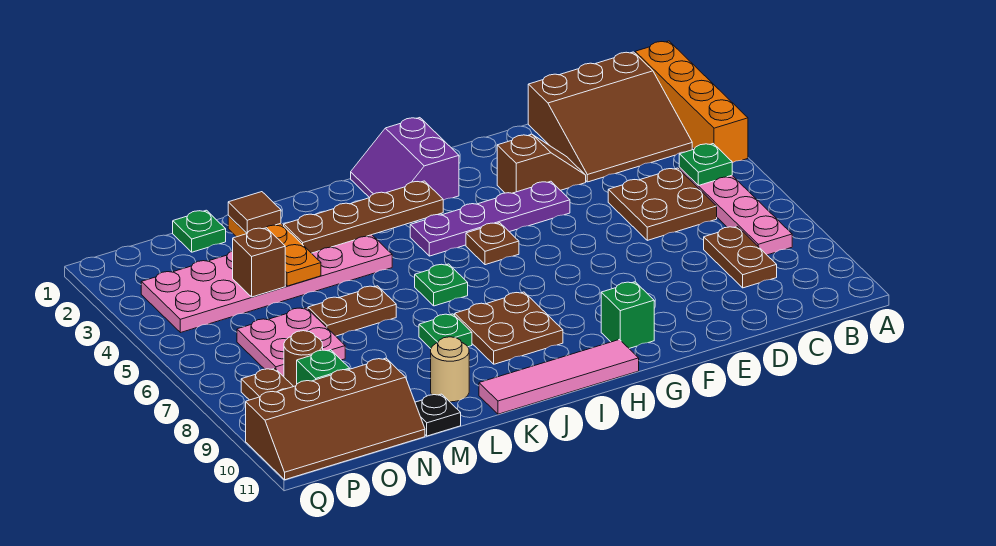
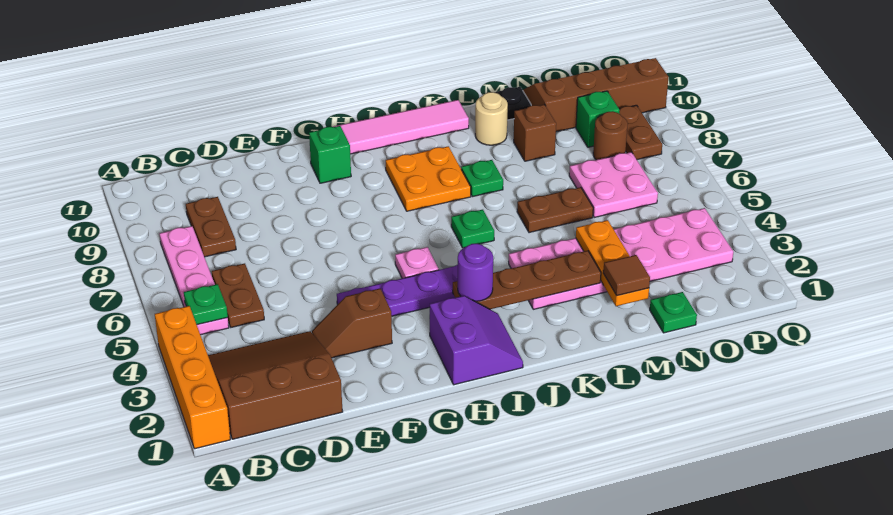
brown 2x2 plate [608,168,717,240] -> brown 1x2 plate [212,263,264,327]
brown 1x1 plate [466,223,519,265] -> pink 1x1 plate [395,247,439,278]
none -> purple 1x1 round brick [458,244,493,301]
brown 2x2 plate [455,292,563,364] -> orange 2x2 plate [386,146,471,211]
brown 1x1 brick [233,228,285,297] -> brown 1x1 brick moved to [514,104,556,161]

